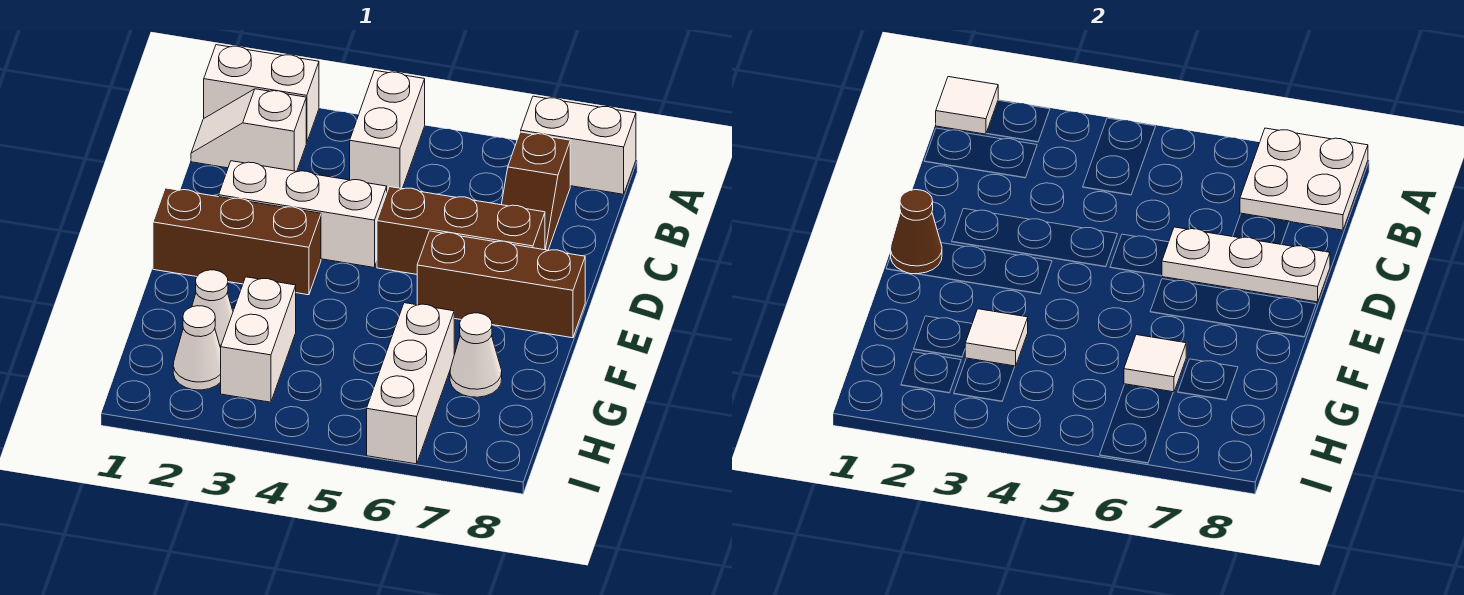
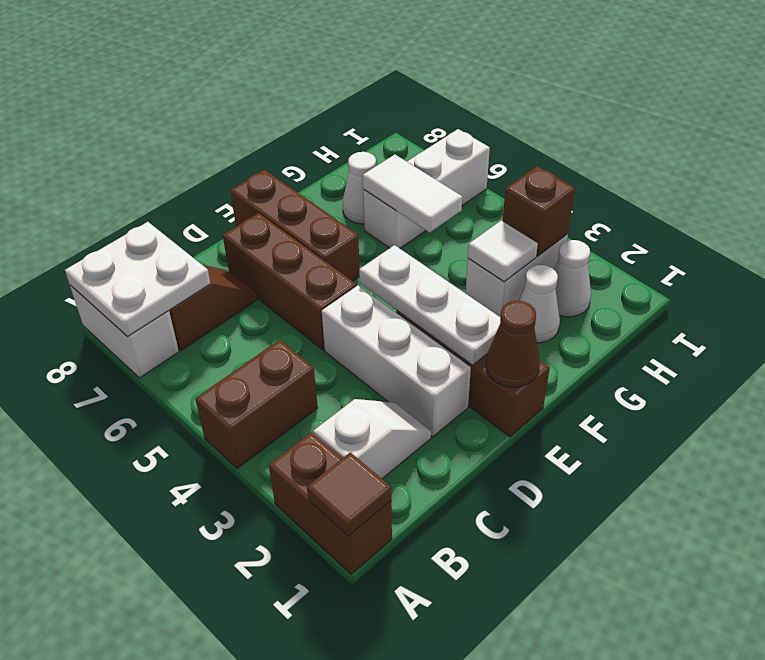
white 1x2 brick [204,45,319,143] -> brown 1x2 brick [269,432,392,574]
white 1x1 tile [936,77,998,134] -> brown 1x1 tile [307,452,391,536]
white 1x2 brick [350,71,425,191] -> brown 1x2 brick [195,340,318,469]
white 1x2 slope [191,89,306,171] -> white 1x2 slope turned to [313,399,431,479]
white 1x3 plate [1162,227,1330,302] -> white 1x3 plate moved to [359,245,500,365]
white 1x1 tile [1124,335,1186,392] -> white 1x2 tile [363,155,462,232]
none -> brown 1x1 brick [503,166,575,256]

